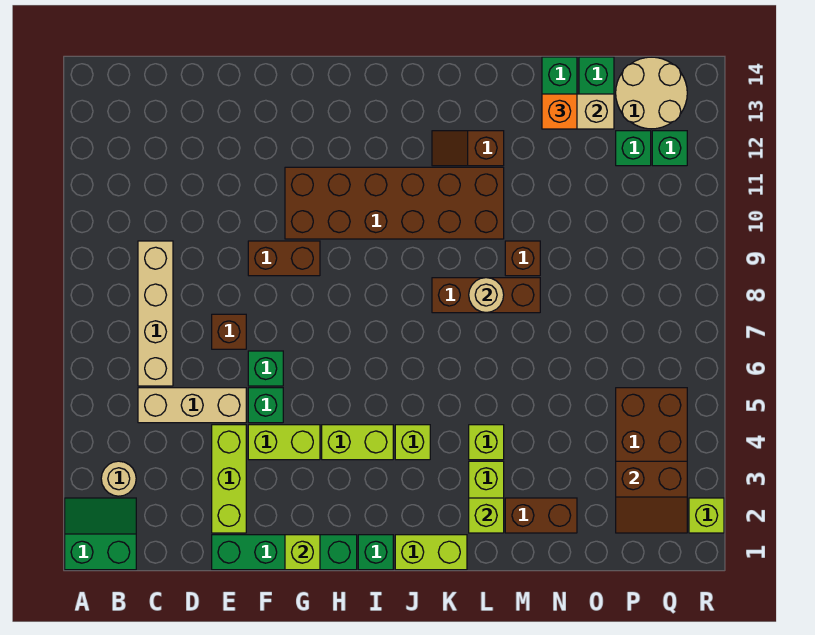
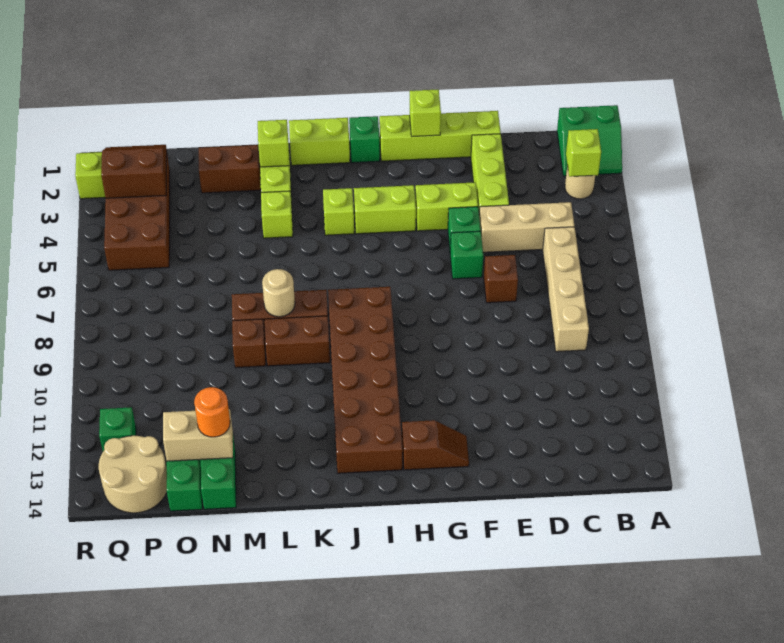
none -> lime 1x1 brick [566,129,601,177]
green 1x4 brick [212,535,357,570] -> lime 1x4 brick [379,111,501,161]
brown 1x2 brick [248,241,320,276] -> brown 1x2 brick moved to [265,316,330,366]
brown 2x6 brick [285,167,504,239] -> brown 2x6 brick turned to [328,287,403,473]
brown 1x2 slope [432,131,504,166] -> brown 1x2 slope moved to [402,420,469,470]
orange 1x1 brick [542,94,577,129] -> orange 1x1 round brick [194,387,230,437]
green 1x1 brick [616,131,651,166] -> none

